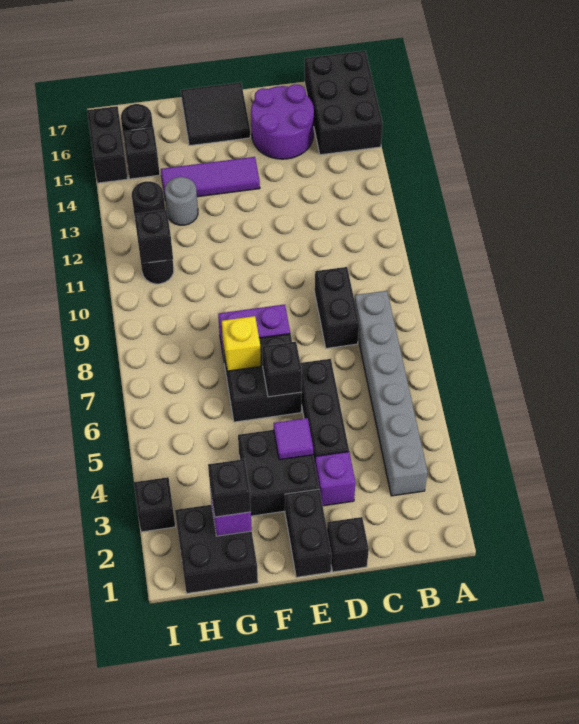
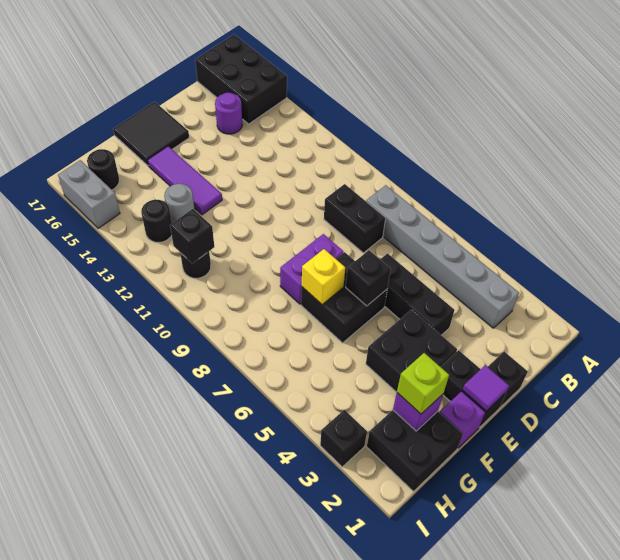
purple 2x2 round brick [251,84,314,159] -> purple 1x1 round brick [215,93,242,134]
purple 1x1 brick [315,452,355,506] -> purple 1x1 brick moved to [440,392,485,448]
purple 1x1 tile [274,418,313,460] -> purple 1x1 tile moved to [463,365,509,411]
purple 1x3 tile [161,157,260,201] -> purple 1x3 tile turned to [148,146,222,215]
black 1x1 brick [208,459,251,517] -> lime 1x1 brick [397,353,449,414]
black 1x1 brick [123,128,160,179] -> none
black 1x2 brick [87,106,128,183] -> grey 1x2 brick [58,160,120,228]

